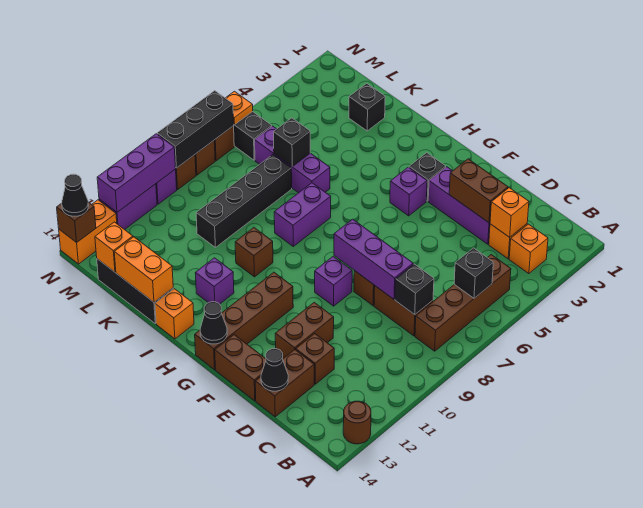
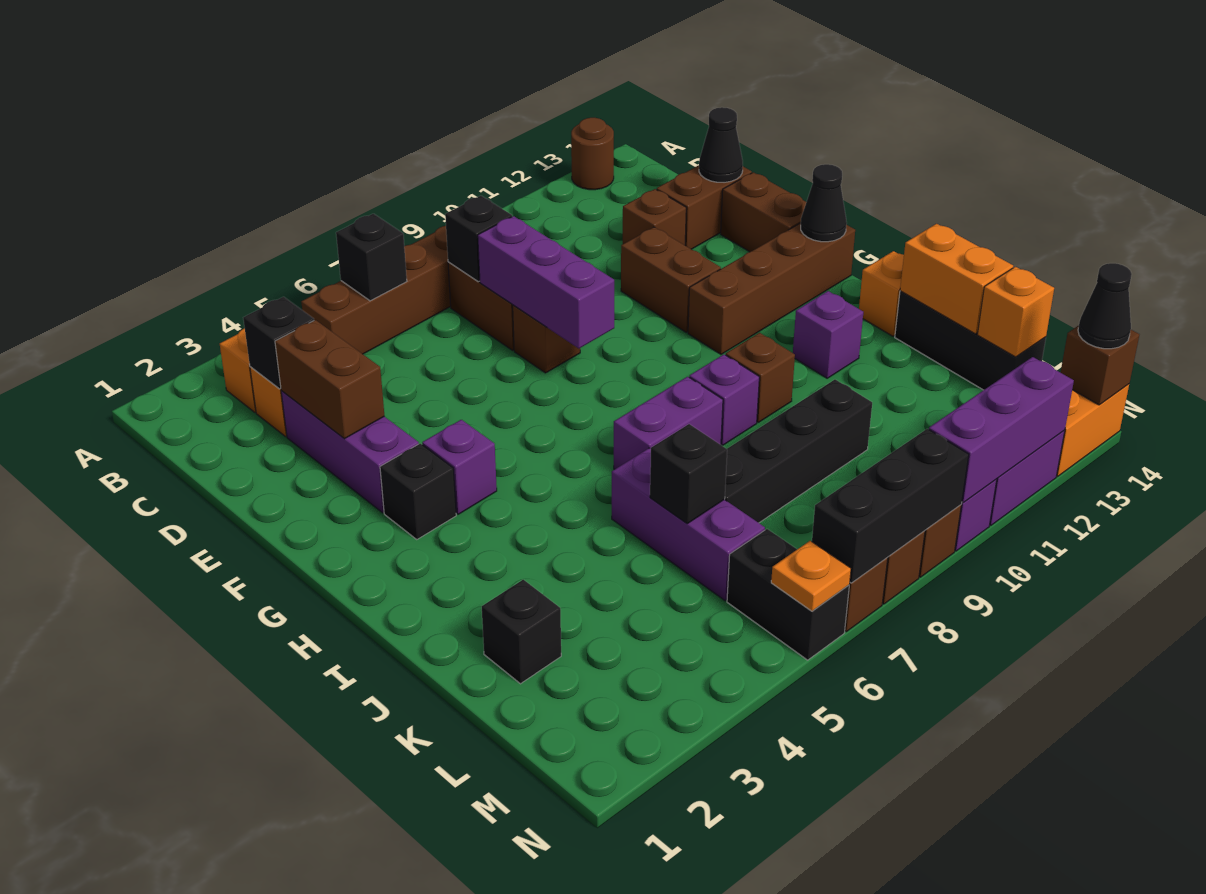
orange 1x1 brick [490,188,529,237] -> black 1x1 brick [243,297,314,389]
brown 1x2 brick [275,302,334,358] -> brown 1x2 brick turned to [621,227,721,332]
purple 1x1 brick [315,257,352,306] -> purple 1x1 brick moved to [689,355,759,445]

